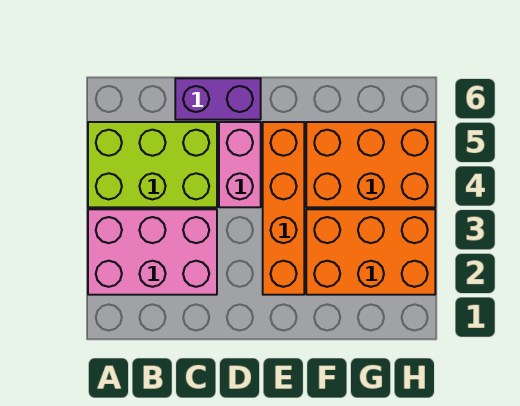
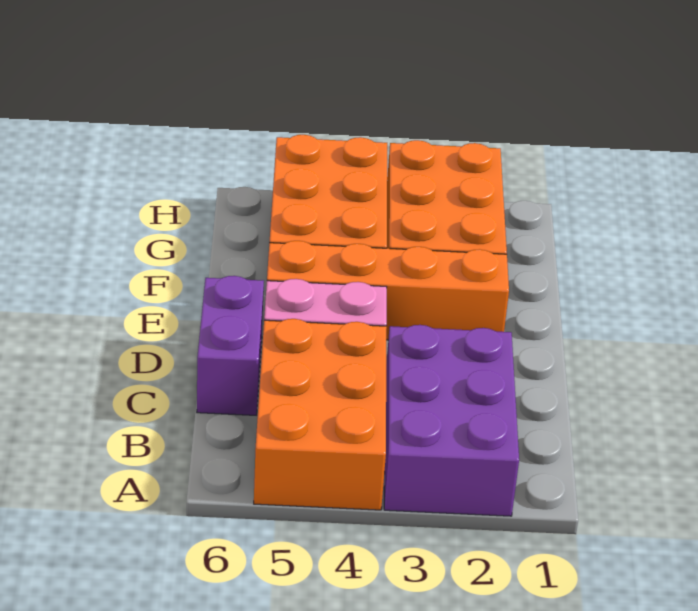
pink 2x3 brick [88,209,217,295] -> purple 2x3 brick [384,325,519,516]
lime 2x3 brick [88,122,217,207] -> orange 2x3 brick [254,319,387,510]

